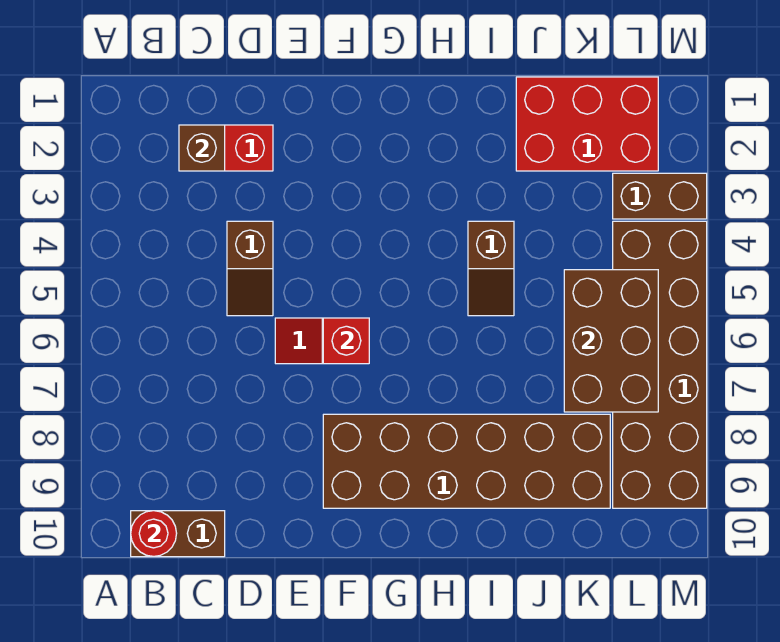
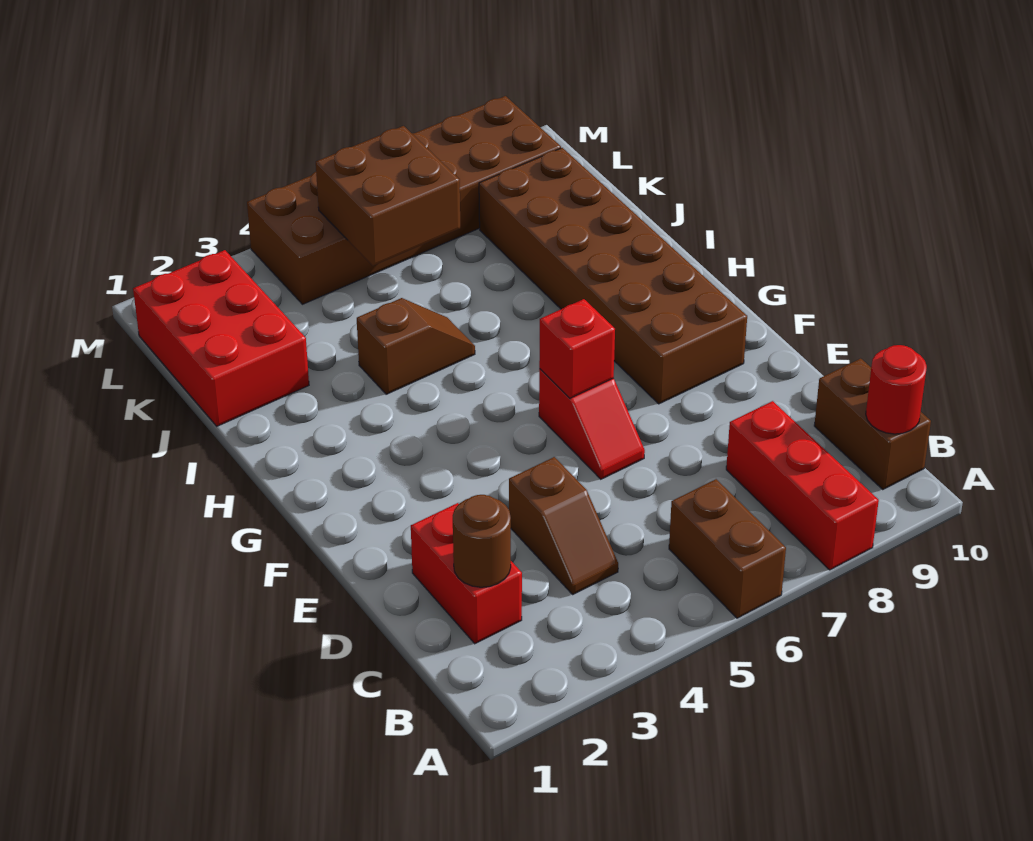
none -> red 1x3 brick [726,401,879,570]
brown 1x1 brick [179,125,225,171] -> brown 1x1 round brick [453,495,511,587]
brown 1x2 slope [227,221,273,316] -> brown 1x2 slope turned to [509,457,618,594]
brown 2x3 brick [564,270,658,412] -> brown 2x2 brick [316,126,460,266]
brown 1x2 brick [613,173,707,219] -> brown 1x2 brick moved to [669,479,786,618]

